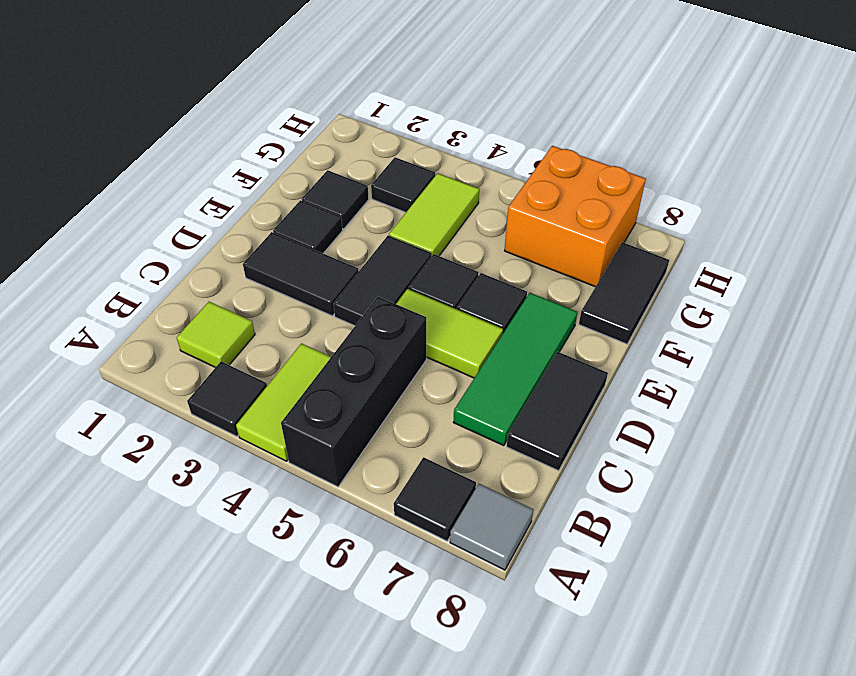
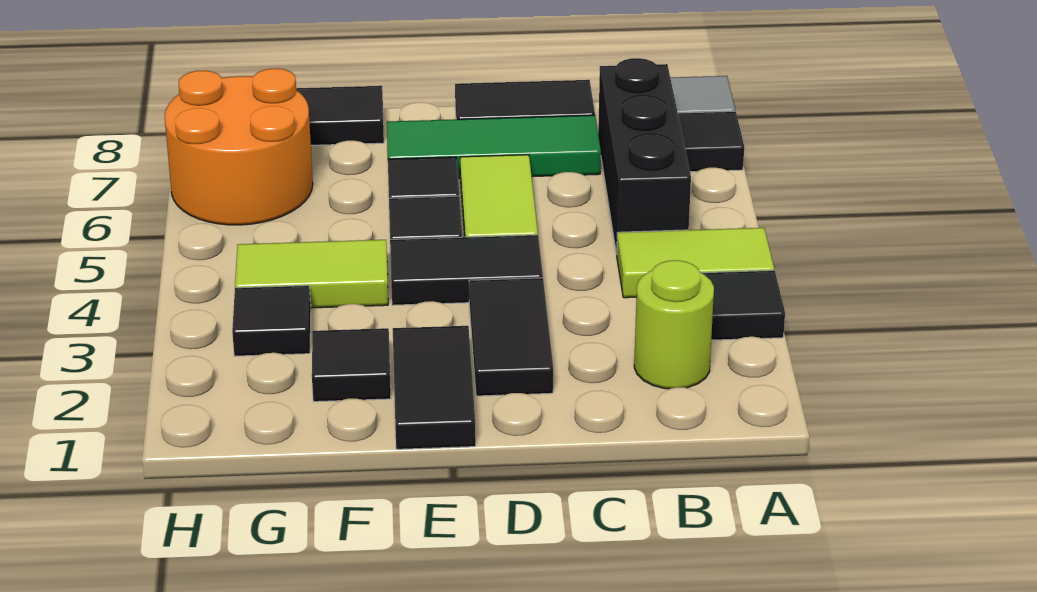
black 1x3 brick [281,297,426,487] -> black 1x3 brick turned to [598,58,691,254]
lime 1x1 tile [177,302,255,368] -> lime 1x1 round brick [634,260,714,389]
black 1x1 tile [273,200,343,253] -> black 1x2 tile [393,326,476,449]
orange 2x2 brick [505,146,646,287] -> orange 2x2 round brick [165,68,313,225]

